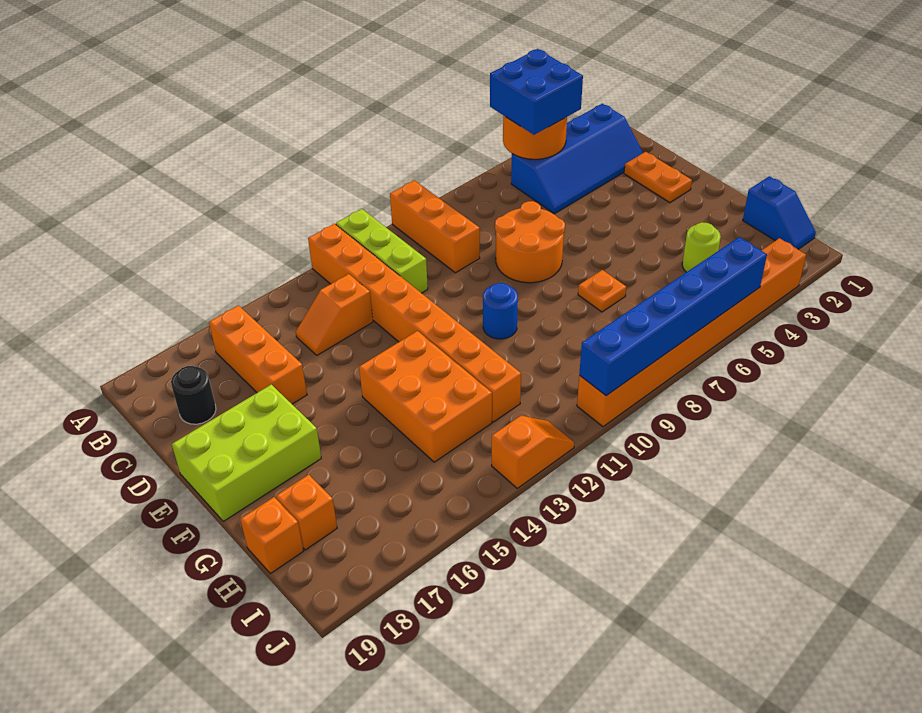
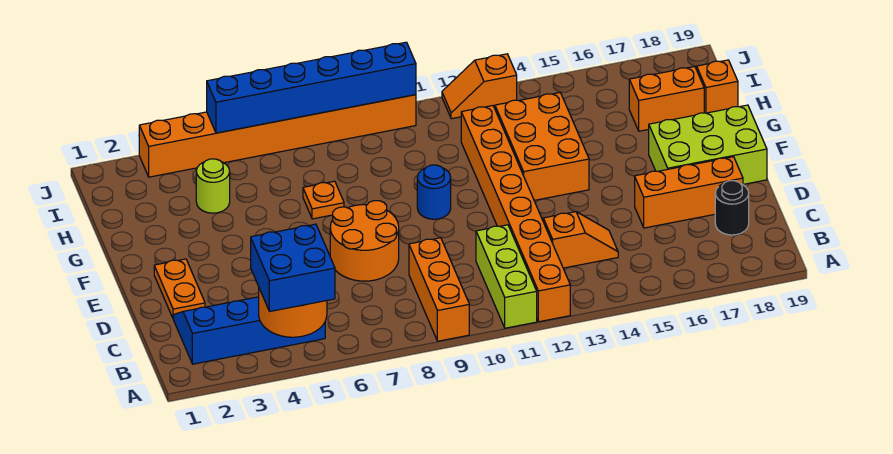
orange 1x3 brick [209,305,307,404] -> orange 1x3 brick turned to [635,157,743,228]
blue 1x2 slope [743,176,816,249] -> none
orange 1x1 brick [276,475,337,550] -> orange 1x2 brick [629,66,704,131]

